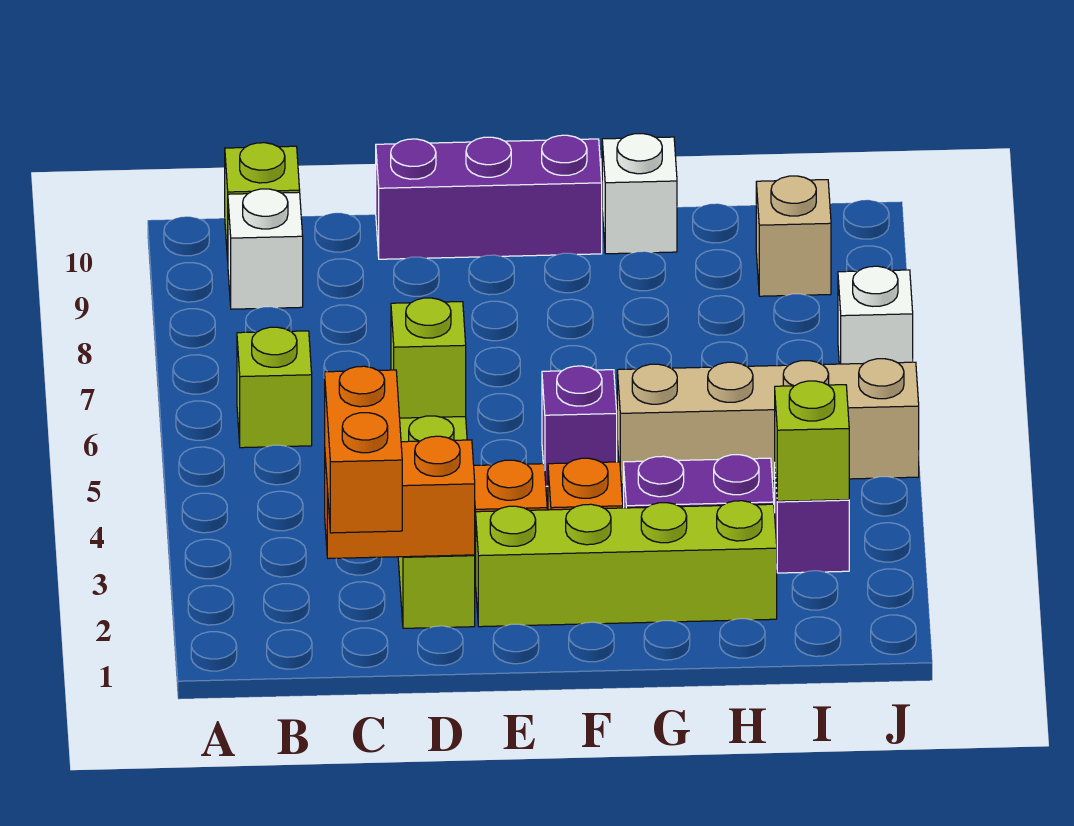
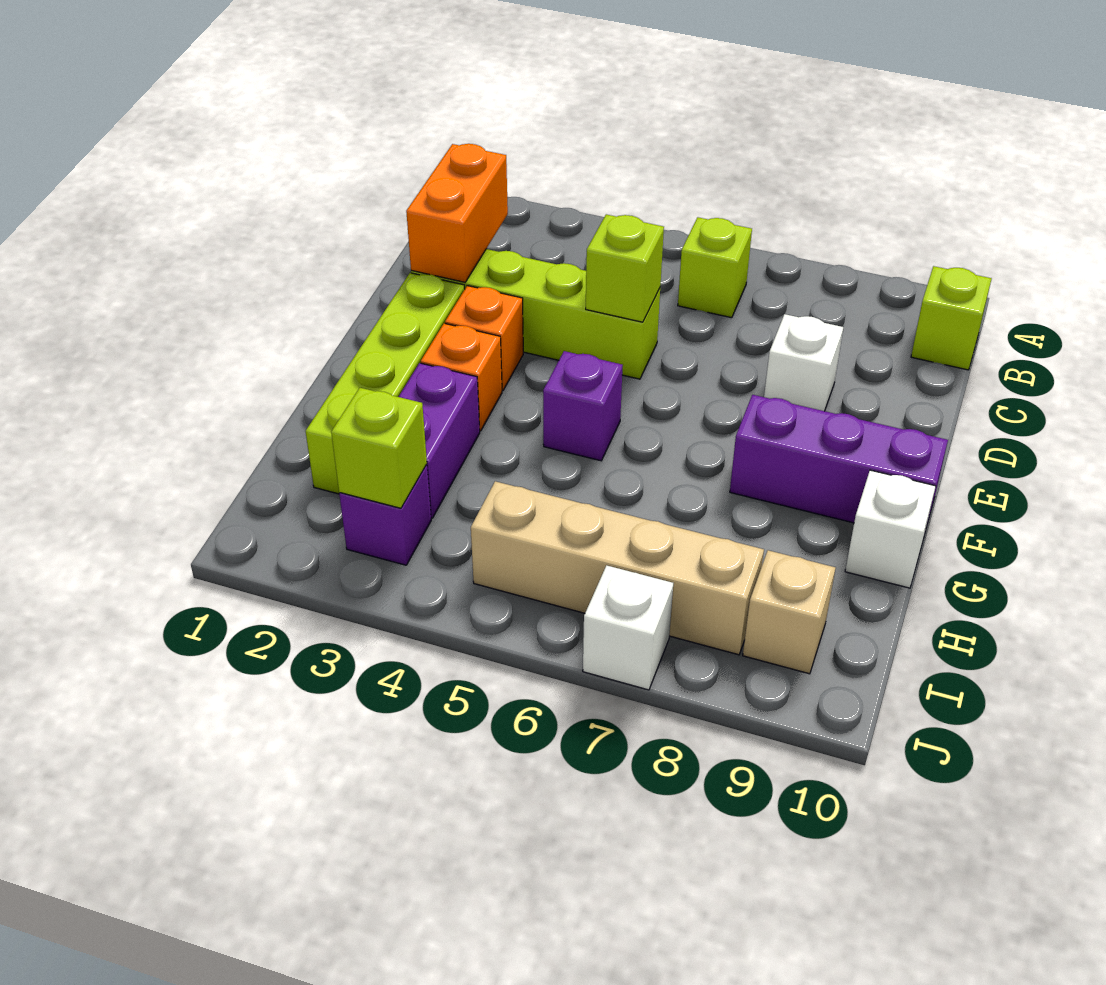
white 1x1 brick [228,189,303,309] -> white 1x1 brick moved to [764,314,843,411]
orange 1x2 brick [325,366,402,533] -> none
purple 1x3 brick [376,135,602,259] -> purple 1x3 brick turned to [730,395,948,531]
tan 1x4 brick [617,359,919,484] -> tan 1x4 brick turned to [471,481,764,655]

